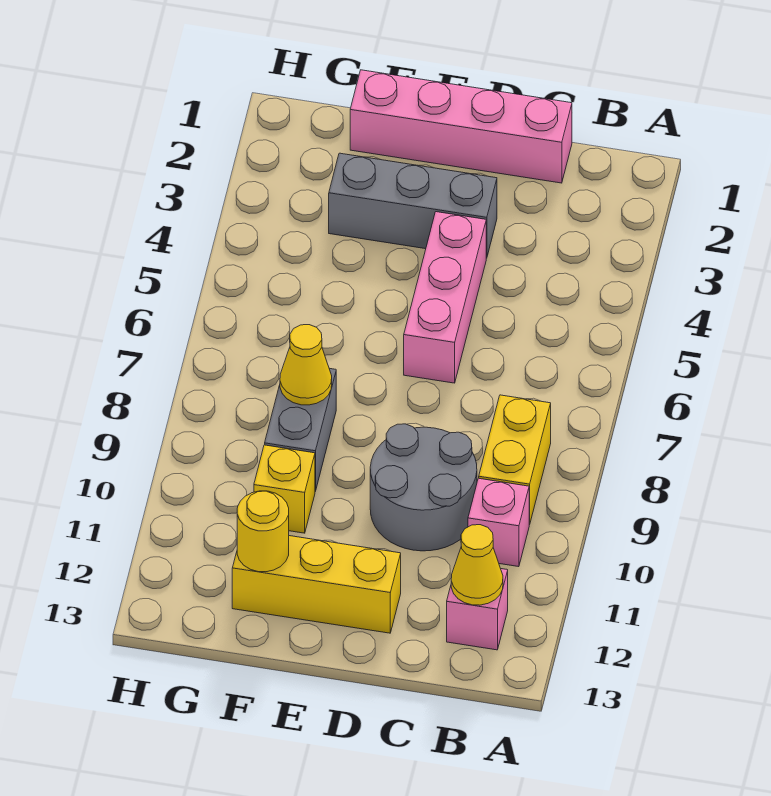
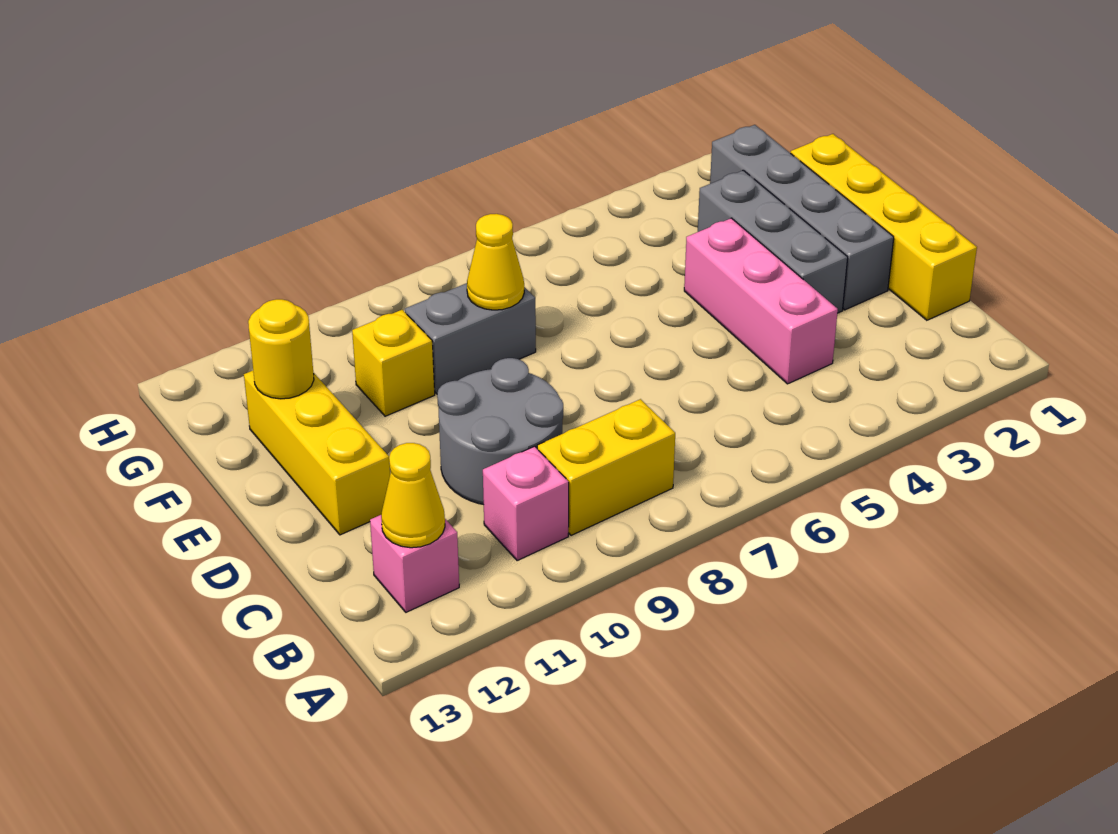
pink 1x4 brick [350,70,572,183] -> yellow 1x4 brick [791,134,977,320]
none -> grey 1x4 brick [710,125,894,310]
pink 1x3 brick [404,212,486,383] -> pink 1x3 brick turned to [684,218,838,384]

